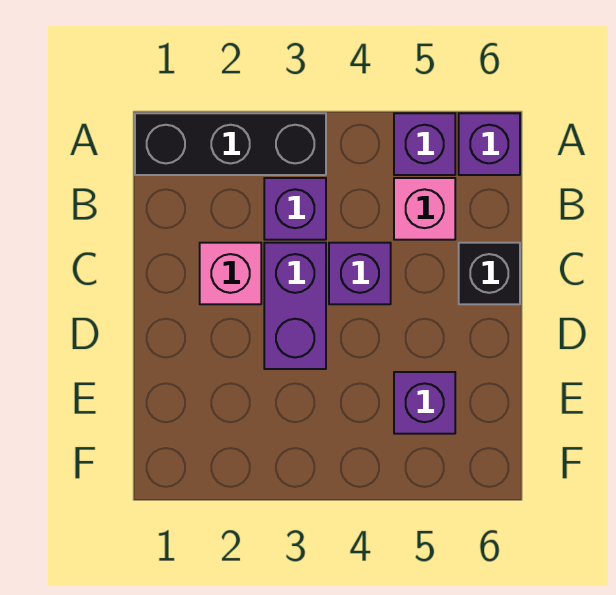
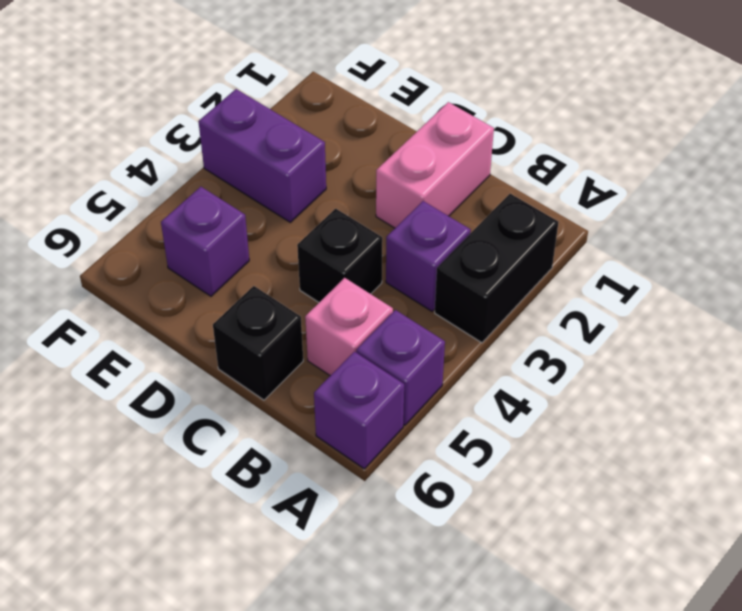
black 1x3 brick [135,113,326,175] -> black 1x2 brick [435,194,558,343]
pink 1x1 brick [200,243,261,304] -> pink 1x2 brick [376,102,494,228]
purple 1x2 brick [264,243,326,369] -> purple 1x2 brick moved to [198,89,326,222]
purple 1x1 brick [329,243,391,304] -> black 1x1 brick [297,209,382,302]

